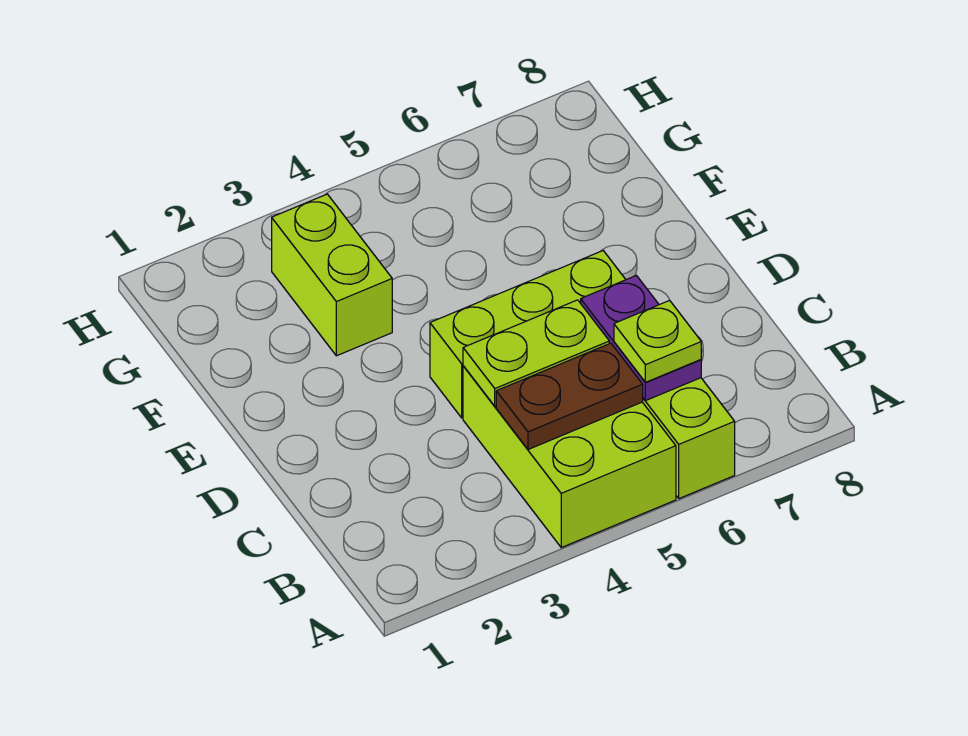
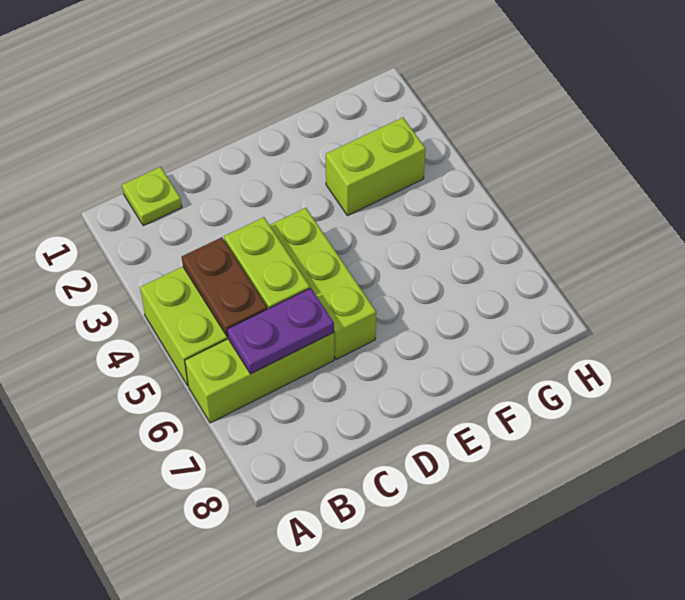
lime 1x1 plate [614,300,701,382] -> lime 1x1 plate moved to [122,167,182,226]

